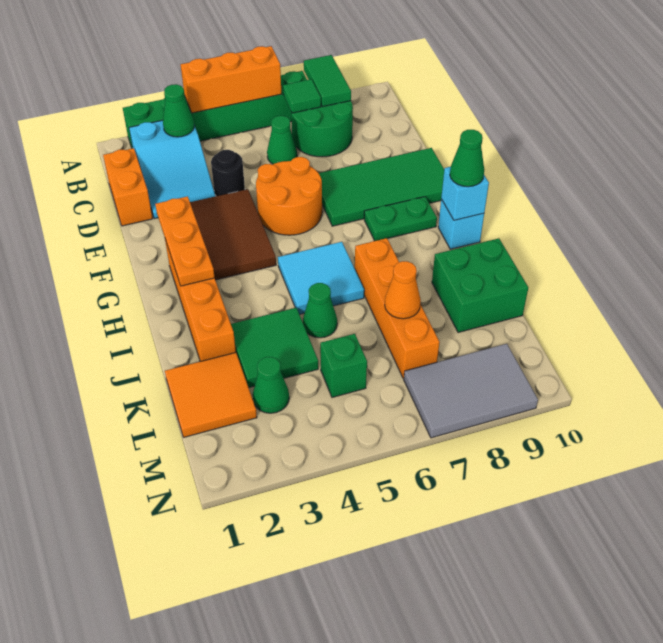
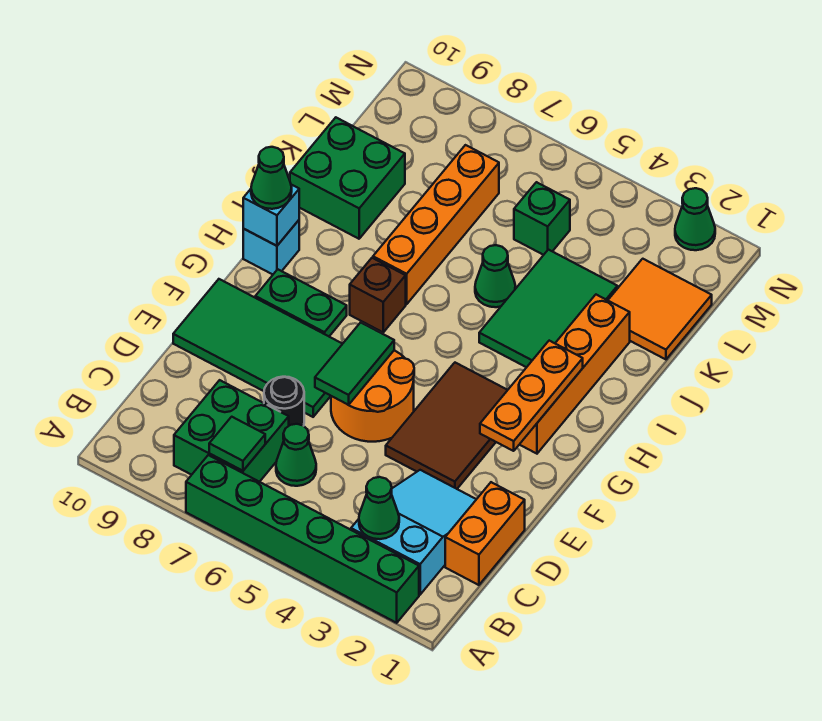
orange 1x3 brick [181,46,282,113] -> none
green 1x2 tile [304,55,351,107] -> green 1x2 tile moved to [315,322,394,405]
green 2x2 round brick [291,101,353,157] -> green 2x2 brick [174,380,289,482]
black 1x1 round brick [211,150,245,196] -> black 1x1 round brick moved to [264,377,304,426]
cyan 2x2 tile [278,242,364,314] -> none
none -> brown 1x1 brick [350,258,406,332]
green 2x2 tile [231,308,318,387] -> green 2x3 tile [479,250,617,367]
orange 1x1 cone [385,261,421,319] -> none
green 1x1 cone [253,357,289,413] -> green 1x1 cone moved to [675,188,715,250]
grey 2x3 tile [404,344,538,438] -> none

